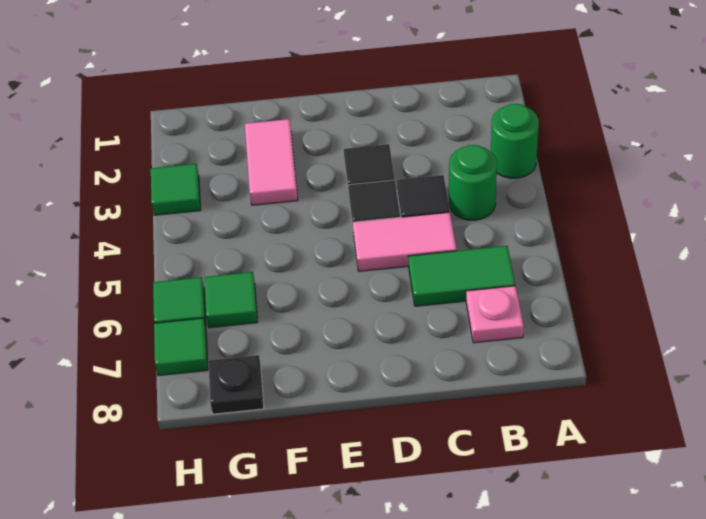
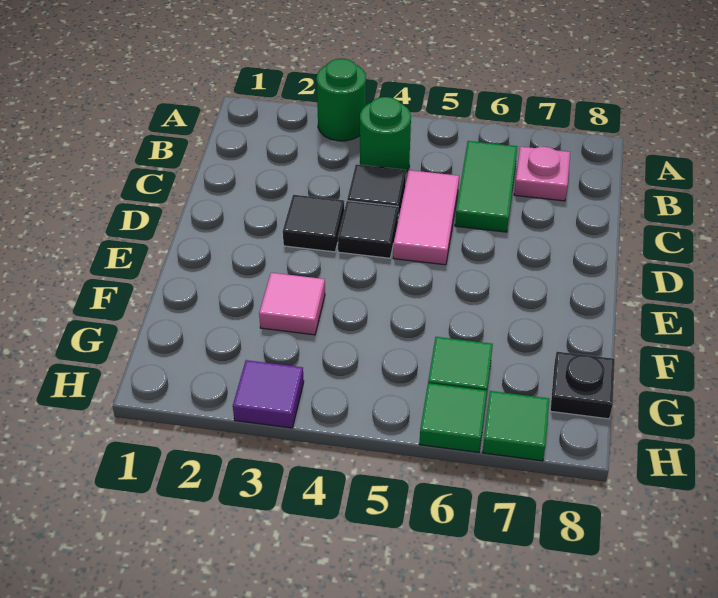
pink 1x2 tile [245,119,298,205] -> pink 1x1 tile [259,273,325,335]
green 1x1 tile [151,164,200,215] -> purple 1x1 tile [233,360,304,428]

